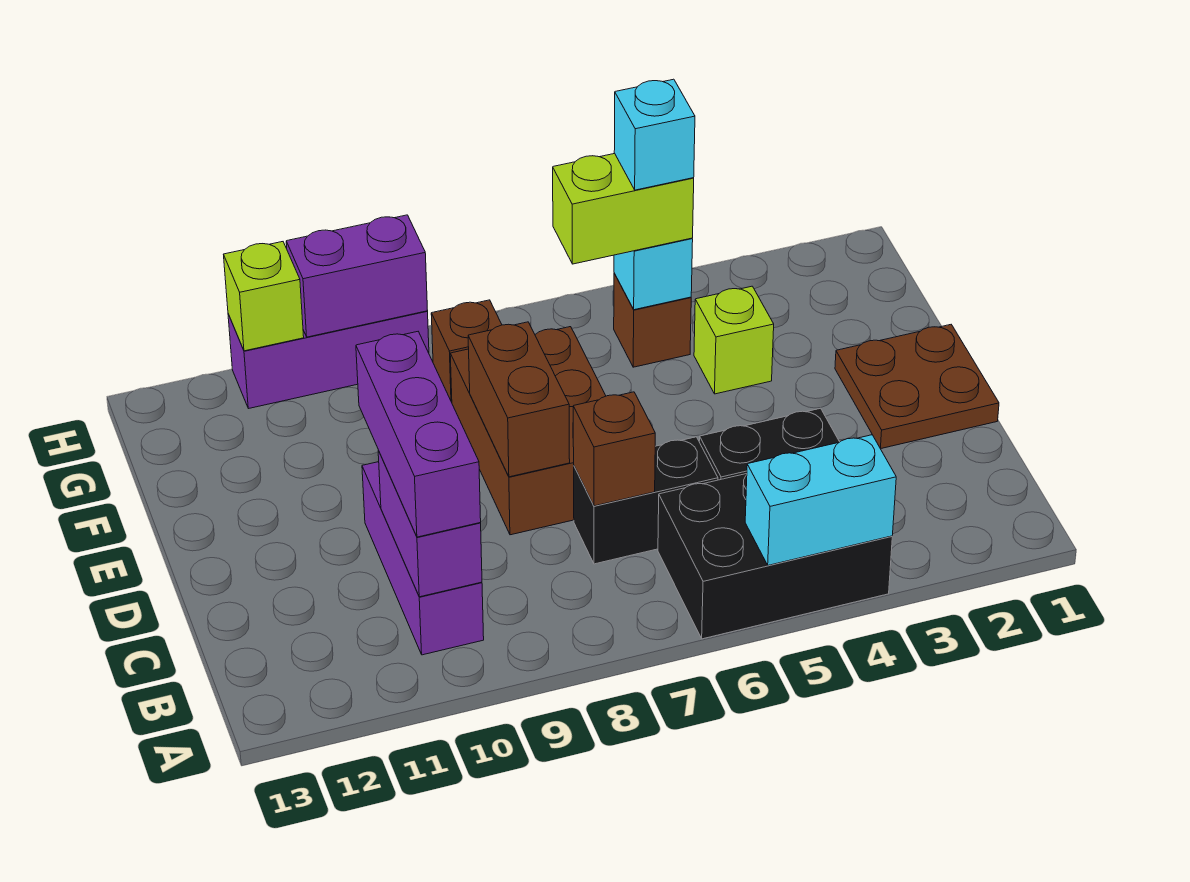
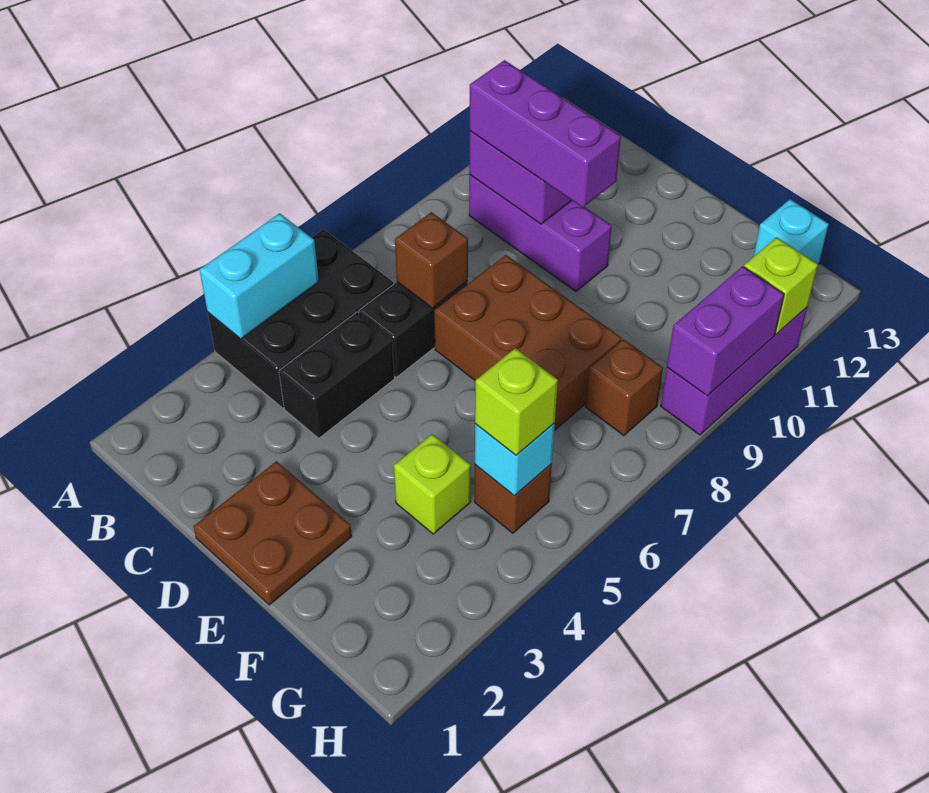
brown 1x2 brick [468,322,570,477] -> none
lime 1x2 brick [553,154,694,264] -> lime 1x1 brick [475,348,558,455]
cyan 1x1 brick [614,79,695,190] -> cyan 1x1 brick moved to [753,199,829,264]

